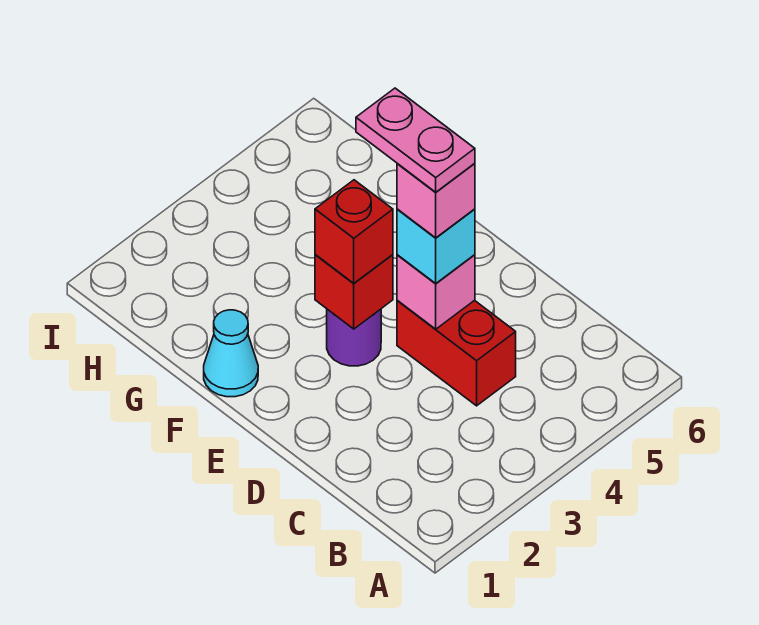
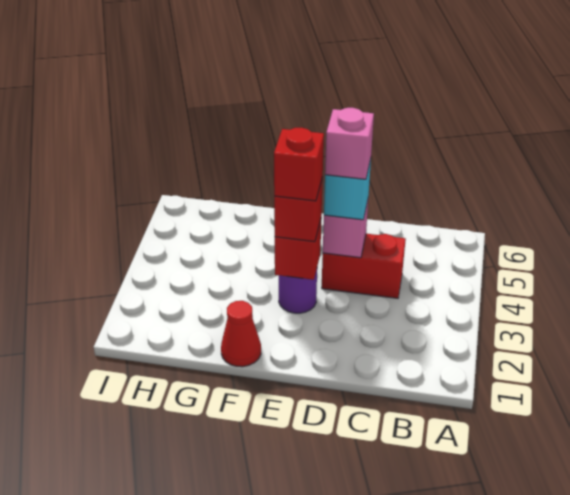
pink 1x2 plate [356,88,475,192] -> none
none -> red 1x1 brick [274,128,324,201]
cyan 1x1 cone [204,310,258,397] -> red 1x1 cone [221,301,261,367]

